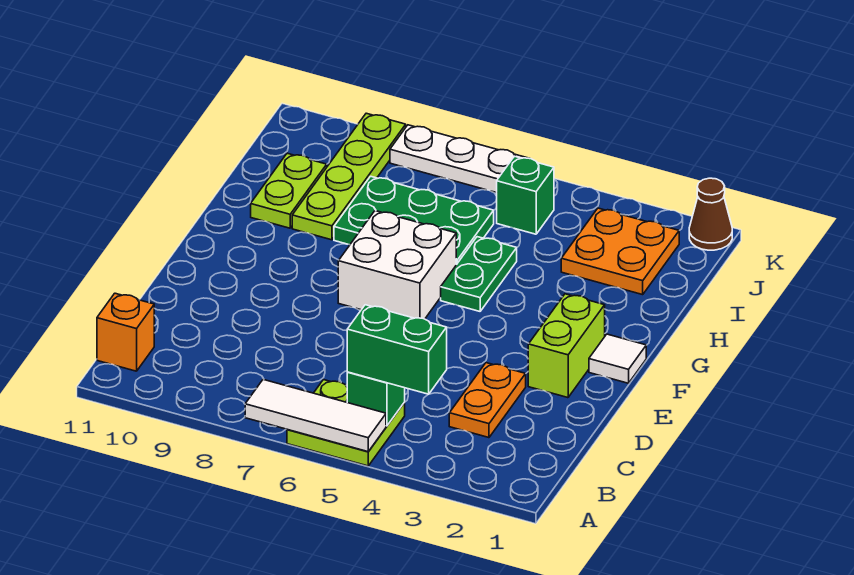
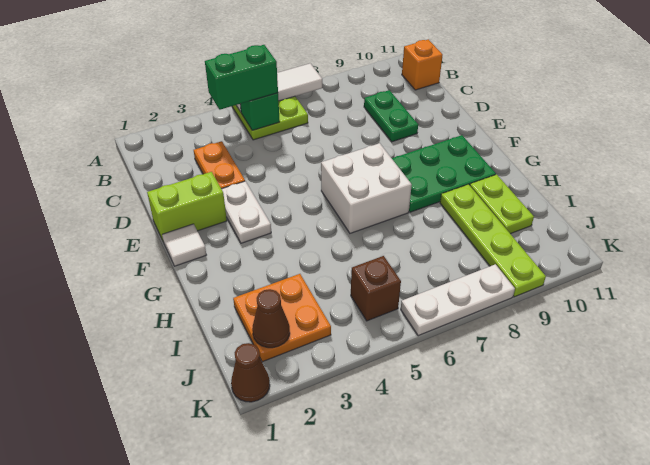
lime 1x2 brick [528,294,605,398] -> lime 1x2 brick turned to [147,172,227,240]
none -> white 1x2 plate [222,181,271,243]
green 1x2 plate [441,237,517,311] -> green 1x2 plate moved to [364,90,418,142]
green 2x3 plate [334,176,494,265] -> green 2x3 plate moved to [392,135,496,212]
none -> brown 1x1 cone [252,289,290,348]
green 1x1 brick [497,156,554,234] -> brown 1x1 brick [351,256,401,321]

